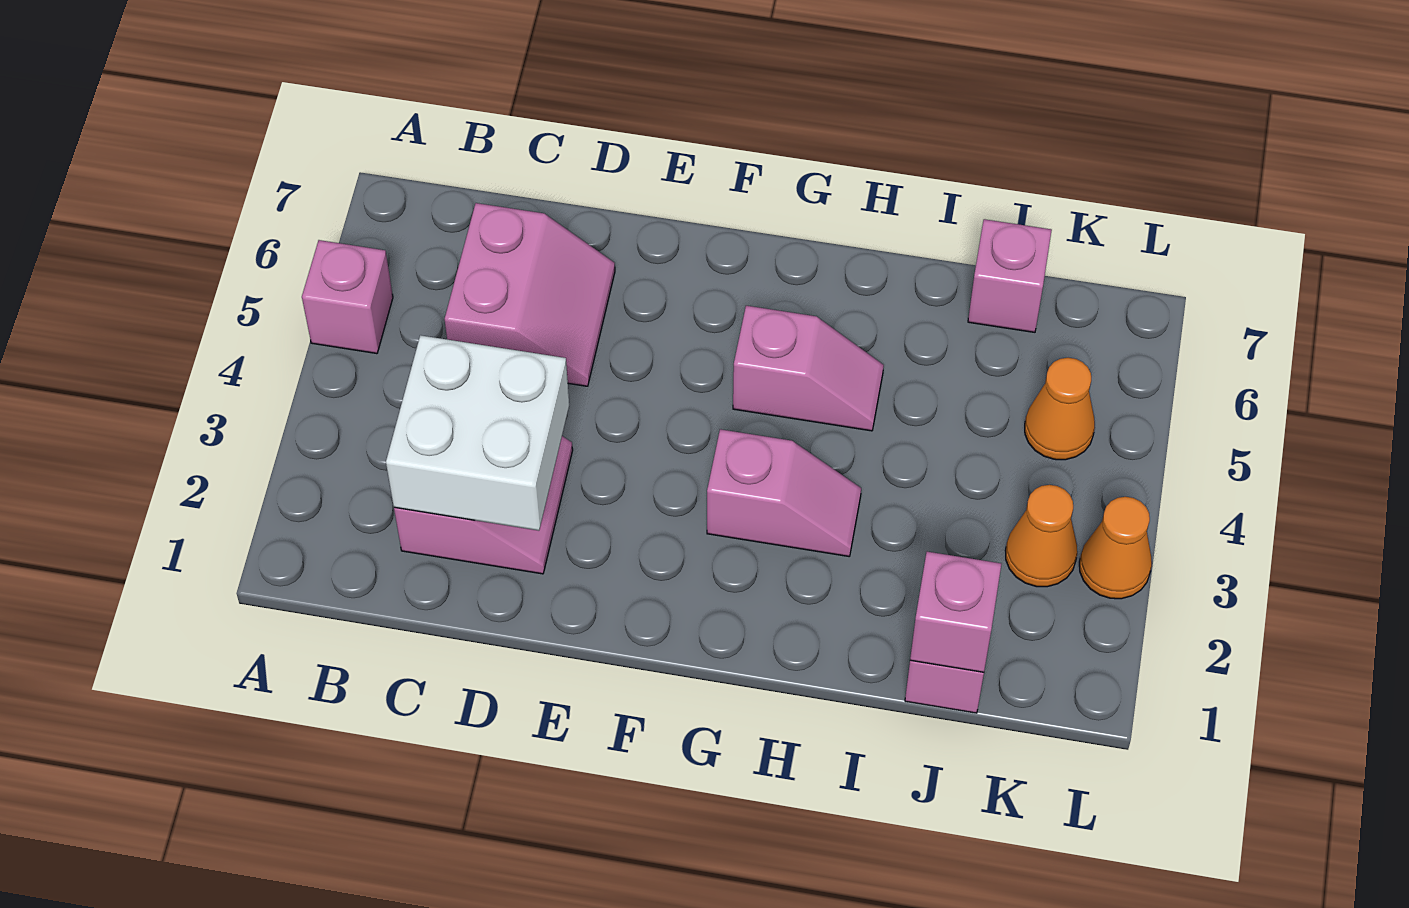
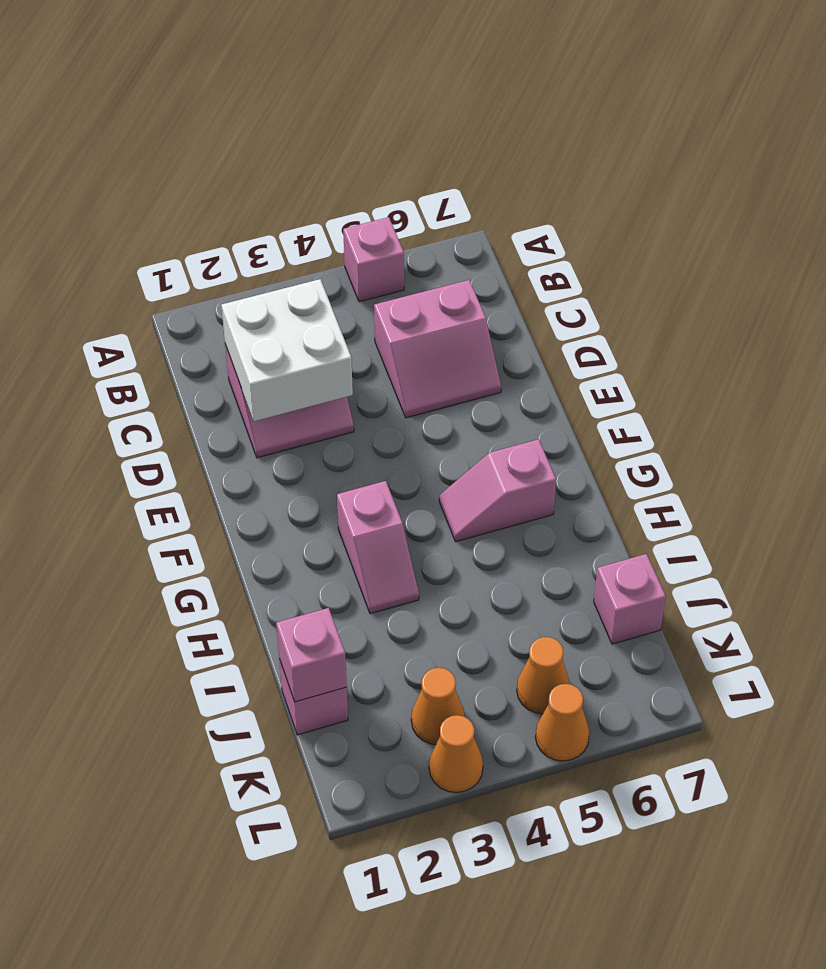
pink 1x2 slope [733,306,884,431] -> pink 1x2 slope turned to [439,439,556,542]
none -> orange 1x1 cone [535,684,589,761]

